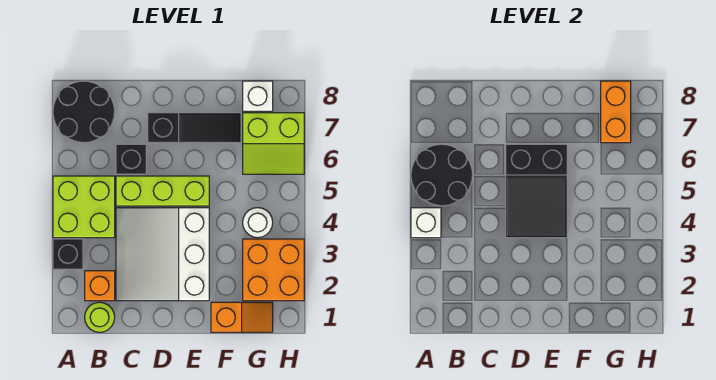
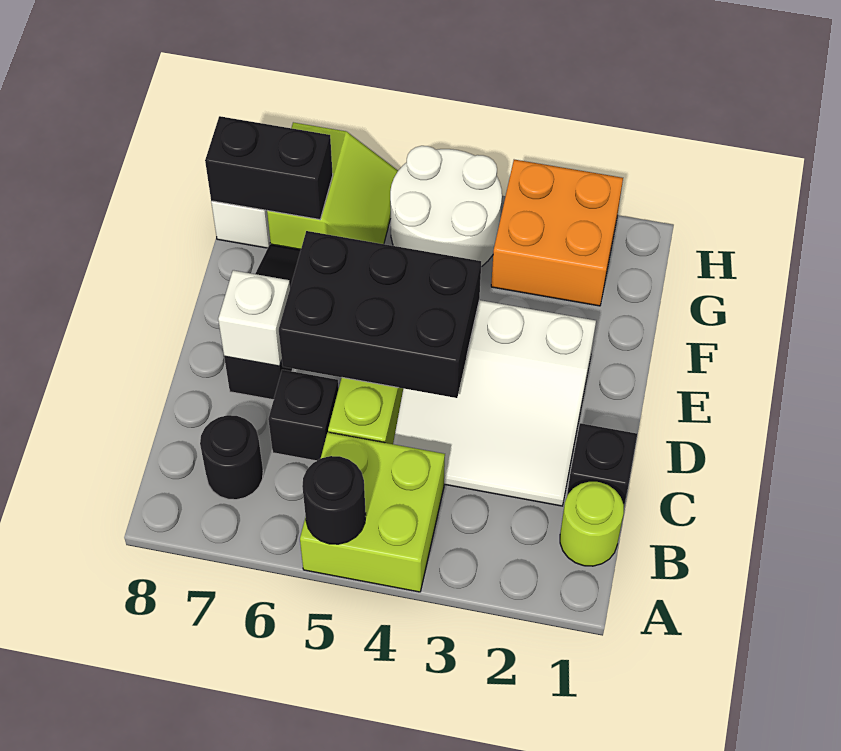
black 1x1 brick [53,239,83,269] -> black 1x1 brick moved to [567,423,637,505]
white 1x1 brick [411,208,441,238] -> white 1x1 brick moved to [218,270,290,366]
black 2x2 round brick [411,144,473,206] -> black 1x1 round brick [302,456,366,544]
black 2x2 round brick [53,81,115,143] -> black 1x1 round brick [200,415,263,500]
orange 1x1 brick [85,271,115,301] -> none
black 2x3 slope [506,144,567,238] -> black 2x3 brick [279,231,481,398]
orange 1x2 slope [211,302,273,332] -> none
white 1x1 round brick [243,208,273,238] -> white 2x2 round brick [390,146,502,267]
orange 1x2 brick [601,81,631,143] -> black 1x2 brick [205,116,333,220]

